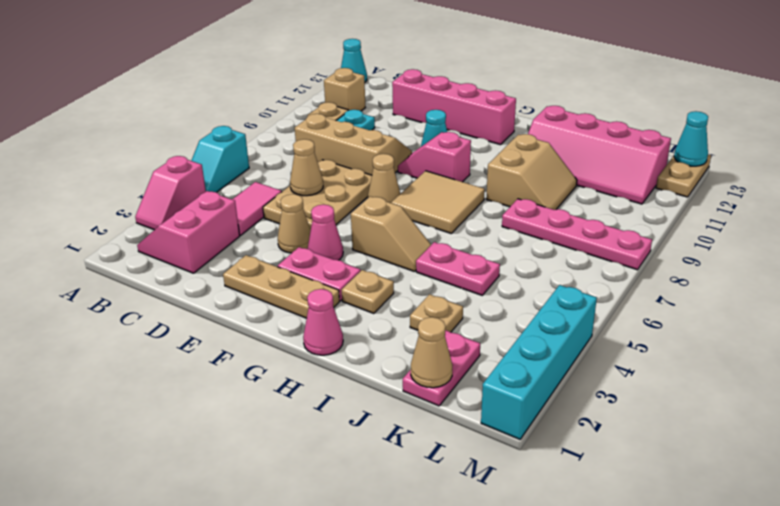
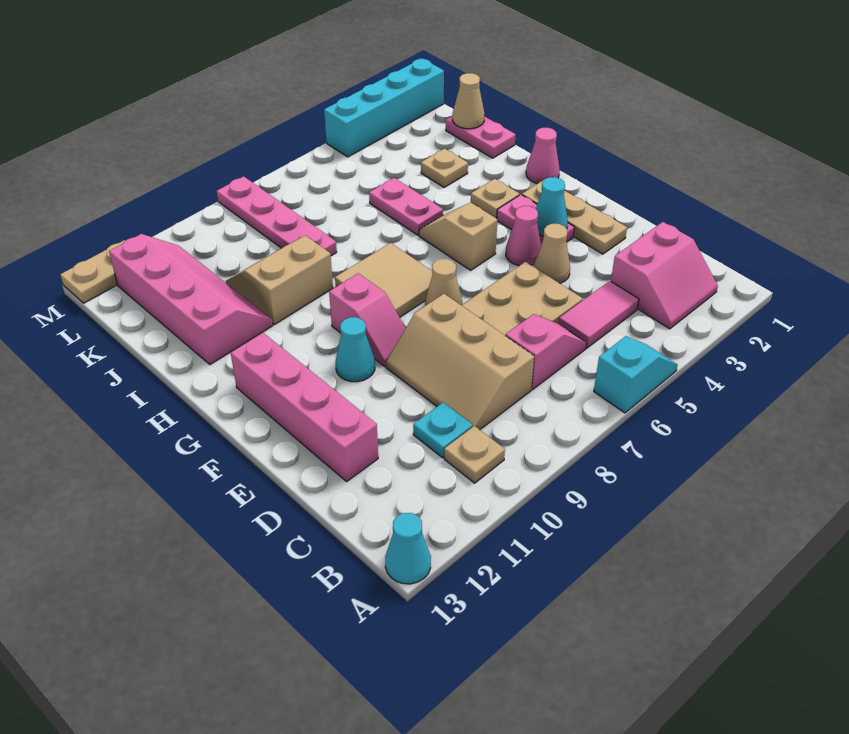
pink 1x2 slope [135,156,206,230] -> pink 1x2 slope moved to [506,314,587,390]
tan 1x1 brick [324,68,365,111] -> none
tan 1x1 cone [290,139,323,196] -> none
pink 1x2 plate [403,330,480,406] -> pink 1x2 plate turned to [446,116,516,158]
cyan 1x1 cone [674,111,708,166] -> cyan 1x1 cone moved to [536,177,568,236]

